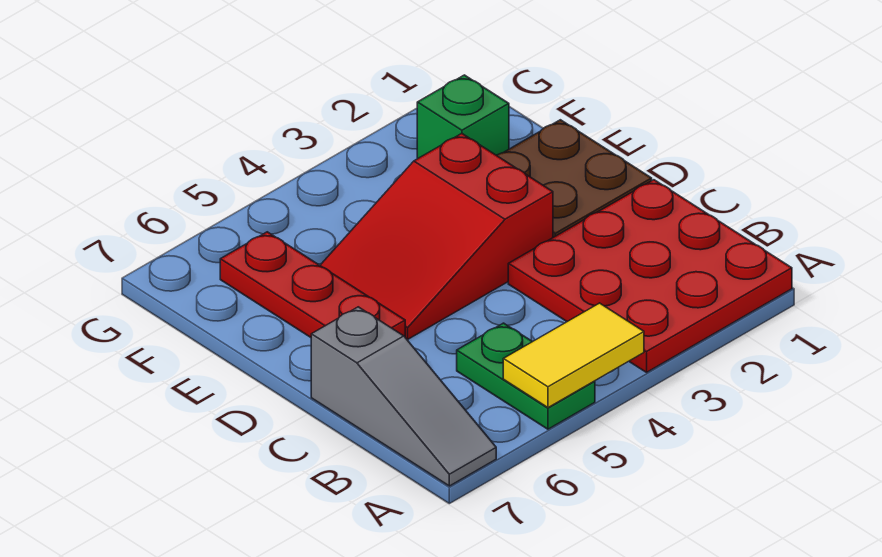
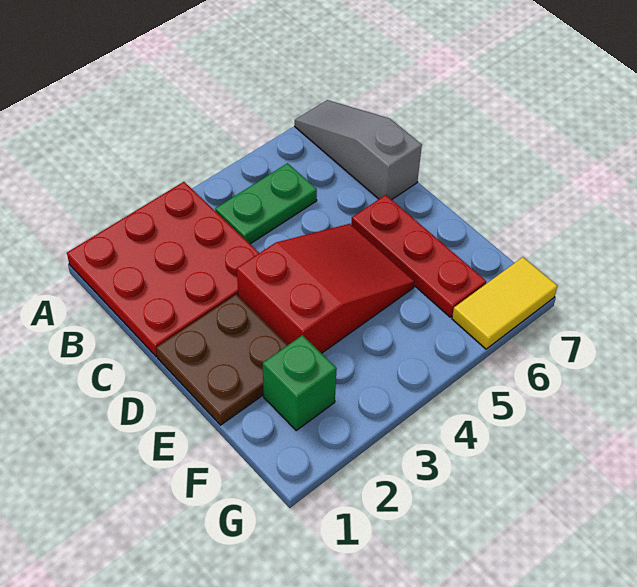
yellow 1x2 tile [503,303,644,408] -> yellow 1x2 tile moved to [452,257,557,349]
green 1x2 plate [457,323,595,429] -> green 1x2 plate turned to [215,163,317,244]

